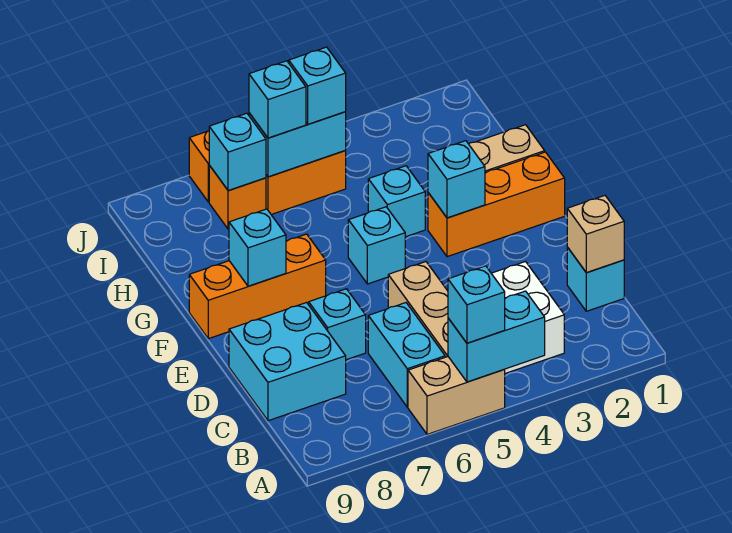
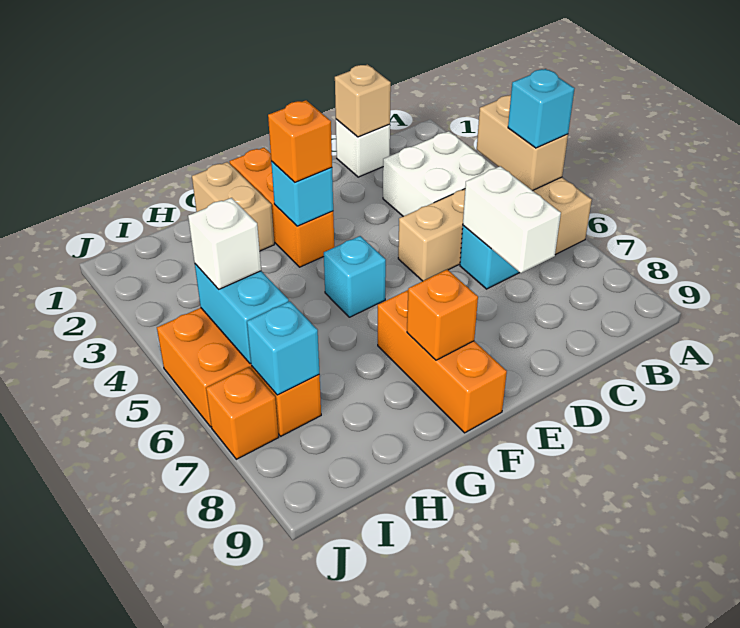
cyan 1x2 brick [448,291,545,382] -> tan 1x2 brick [477,95,568,191]
cyan 1x1 brick [567,247,624,311] -> white 1x1 brick [336,119,390,177]
none -> white 1x2 brick [463,166,561,273]
cyan 2x2 brick [229,302,346,421] -> none
cyan 1x1 brick [308,289,366,360] -> none
none -> orange 1x1 brick [268,100,332,182]
cyan 1x1 brick [229,209,286,286] -> orange 1x1 brick [407,270,478,360]
cyan 1x1 brick [368,166,425,237] -> none
cyan 1x1 brick [289,47,346,124] -> white 1x1 brick [188,198,261,289]
cyan 1x1 brick [249,61,306,138] -> none

